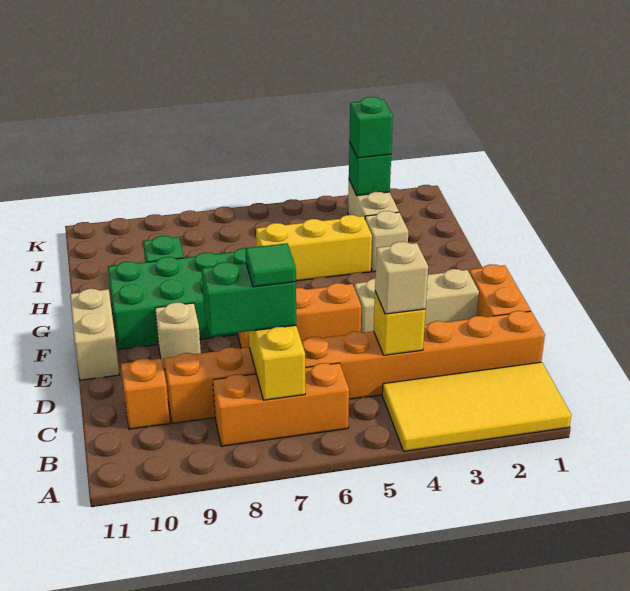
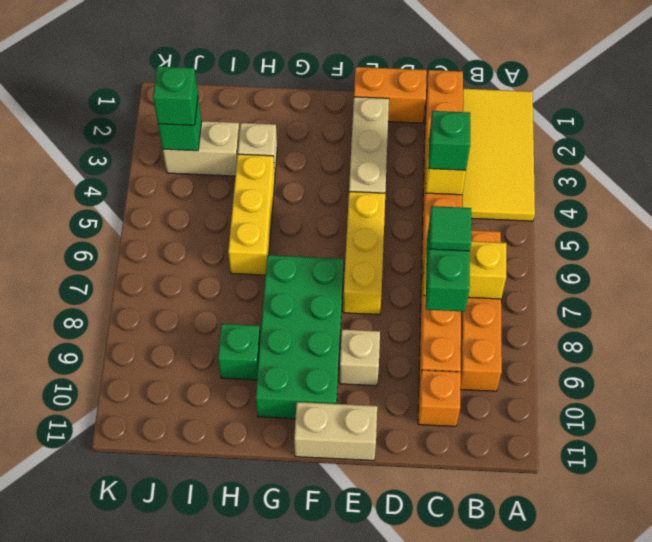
orange 1x3 brick [213,363,349,446] -> orange 1x4 brick [460,230,502,391]
tan 1x1 brick [375,242,428,314] -> green 1x1 brick [429,111,470,170]
orange 1x3 brick [238,283,361,348] -> yellow 1x3 brick [343,192,385,315]

